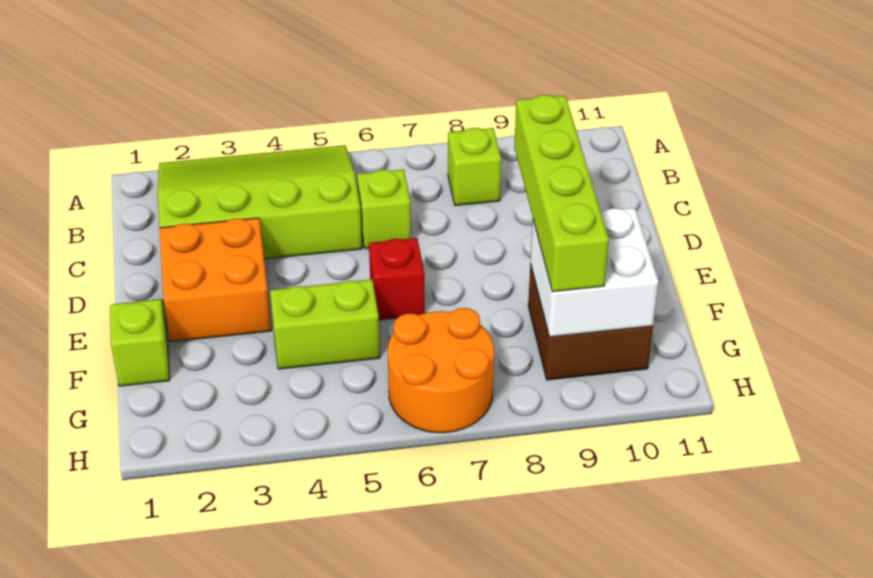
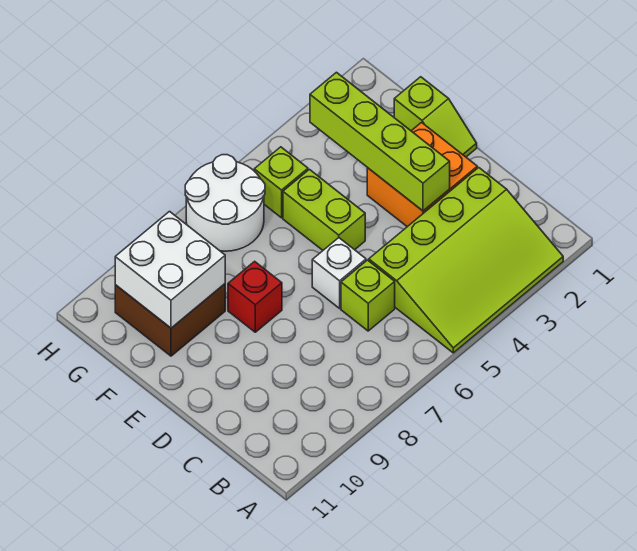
lime 1x1 brick [448,128,501,206] -> lime 1x1 brick moved to [254,147,308,218]
none -> white 1x1 brick [312,238,366,308]
lime 1x4 brick [514,95,609,292] -> lime 1x4 brick moved to [310,72,450,211]
red 1x1 brick [369,238,425,320] -> red 1x1 brick moved to [228,261,282,332]
lime 1x2 brick [270,280,380,369] -> lime 1x2 brick turned to [283,169,365,250]
orange 2x2 round brick [388,308,494,433] -> white 2x2 round brick [185,155,265,251]

